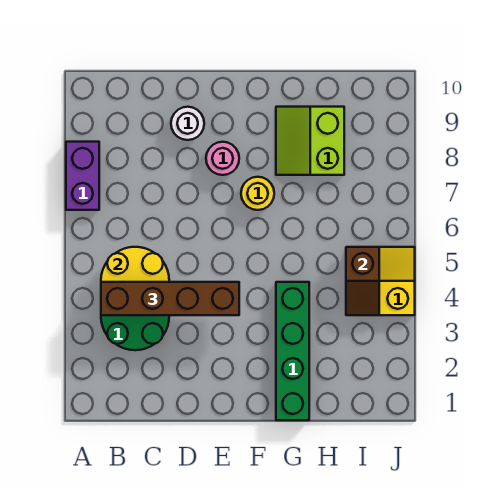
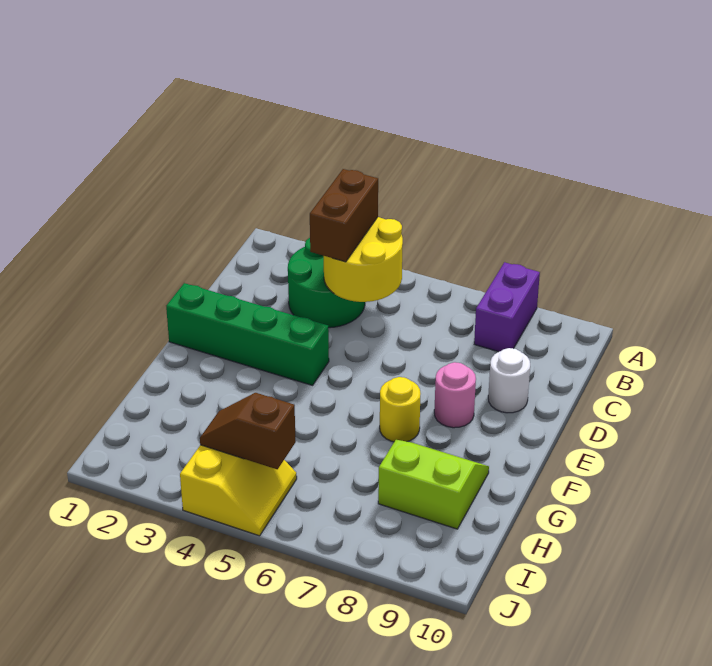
purple 1x2 brick [66,142,99,210] -> purple 1x2 brick turned to [474,262,540,352]
brown 1x4 brick [101,282,239,315] -> brown 1x2 brick [310,169,378,262]
green 1x4 brick [276,282,309,420] -> green 1x4 brick moved to [166,283,329,385]

